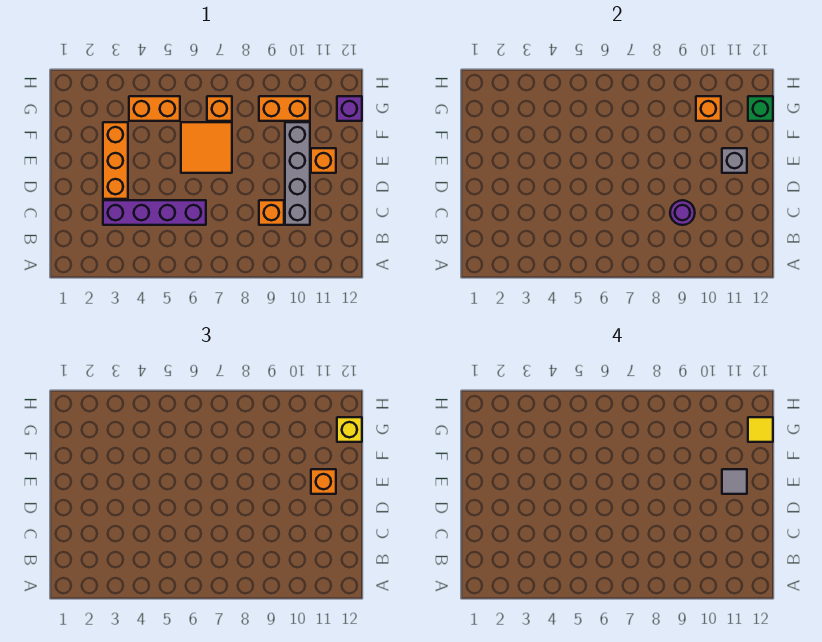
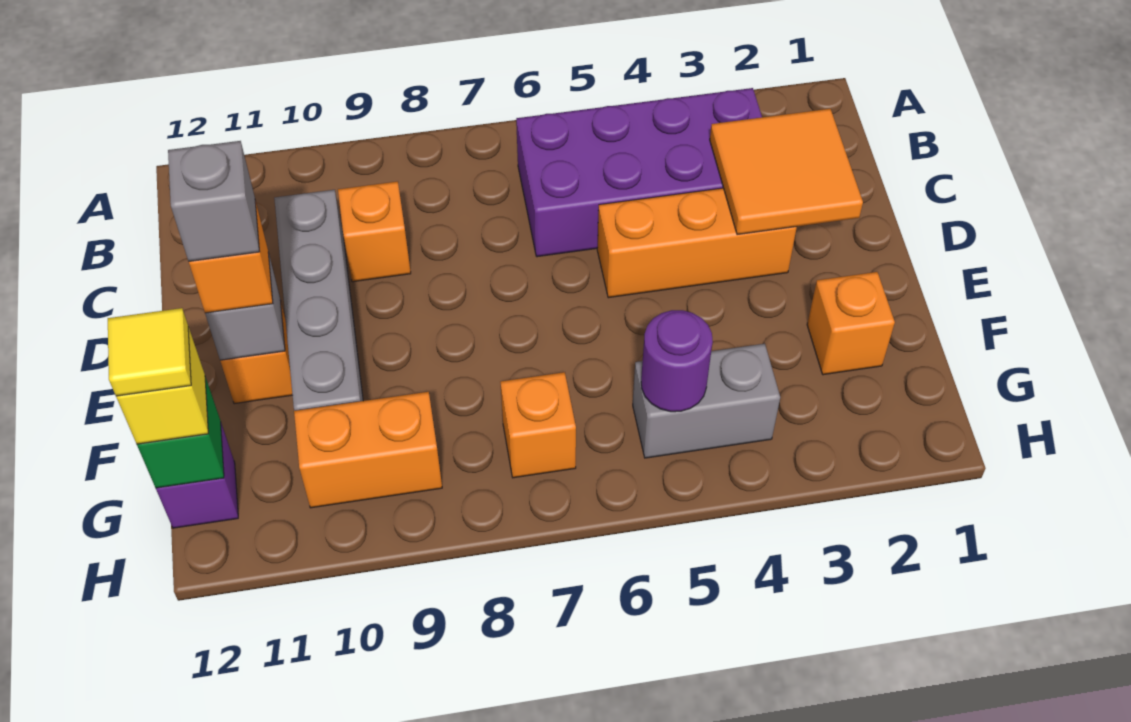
purple 1x4 brick [103,200,206,225] -> purple 2x4 brick [516,88,762,257]
purple 1x1 round brick [670,200,695,225] -> purple 1x1 round brick moved to [641,310,713,412]
orange 1x3 brick [103,122,128,199] -> orange 1x3 brick turned to [597,188,797,298]
orange 2x2 tile [181,122,232,173] -> orange 2x2 tile moved to [710,109,863,235]
grey 1x1 tile [722,469,747,494] -> grey 1x1 brick [168,141,259,262]
orange 1x2 brick [129,96,180,121] -> grey 1x2 brick [633,344,780,458]
orange 1x1 brick [696,96,721,121] -> orange 1x1 brick moved to [807,272,895,375]

